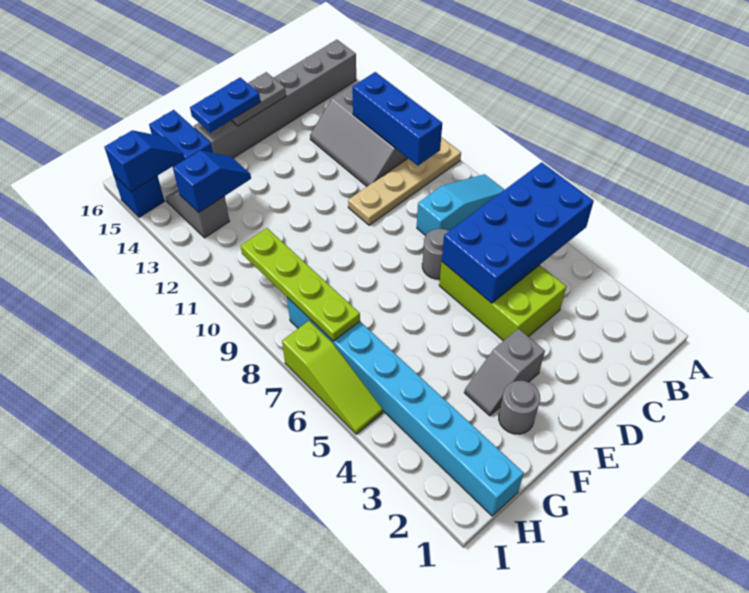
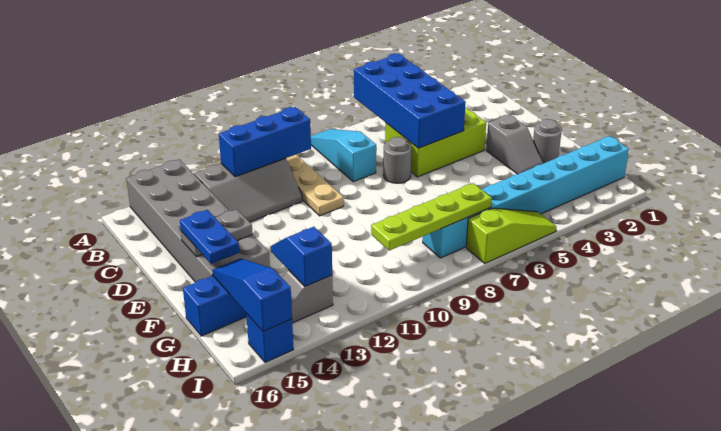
grey 1x6 brick [194,40,356,158] -> grey 2x6 brick [126,159,270,282]
grey 1x2 plate [231,72,286,126] -> grey 1x2 plate turned to [181,209,253,257]
blue 1x2 slope [104,130,184,192] -> blue 1x3 slope [212,258,292,332]

